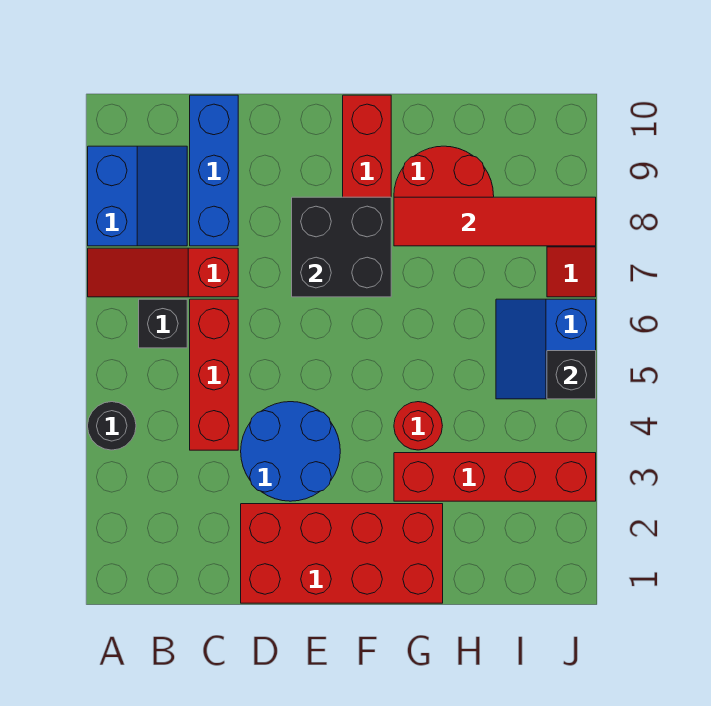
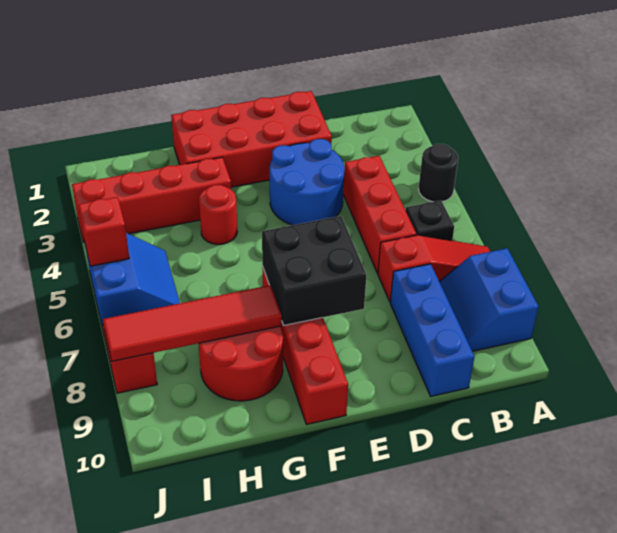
black 1x1 brick [547,351,596,399] -> red 1x1 brick [78,197,129,266]

